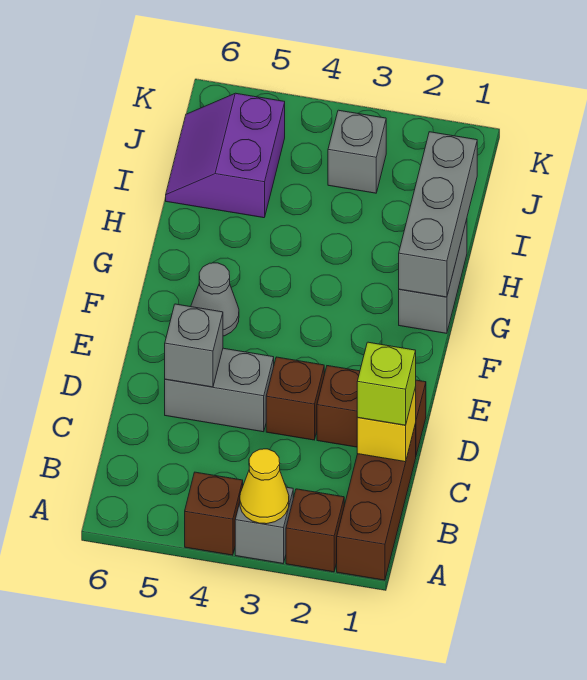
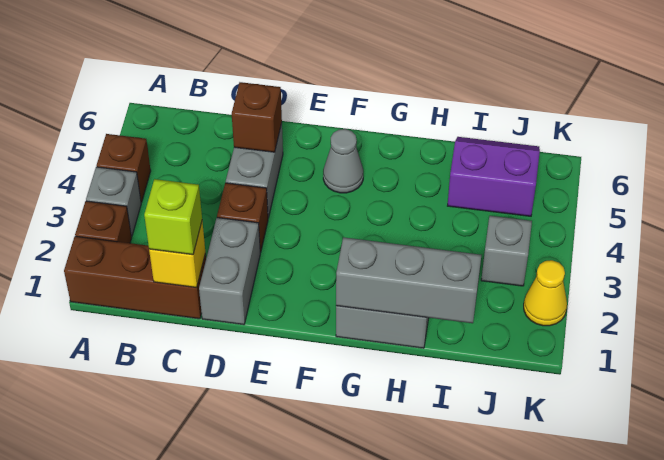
yellow 1x1 cone [240,449,289,524] -> yellow 1x1 cone moved to [524,260,567,326]
brown 1x2 brick [317,366,426,455] -> grey 1x2 brick [199,218,260,325]
grey 1x1 brick [165,304,223,387] -> brown 1x1 brick [232,82,282,152]

